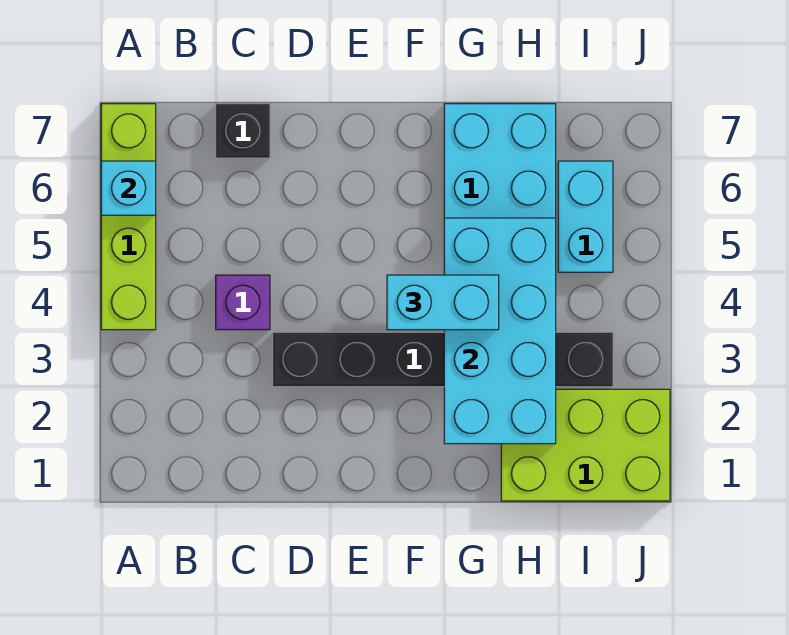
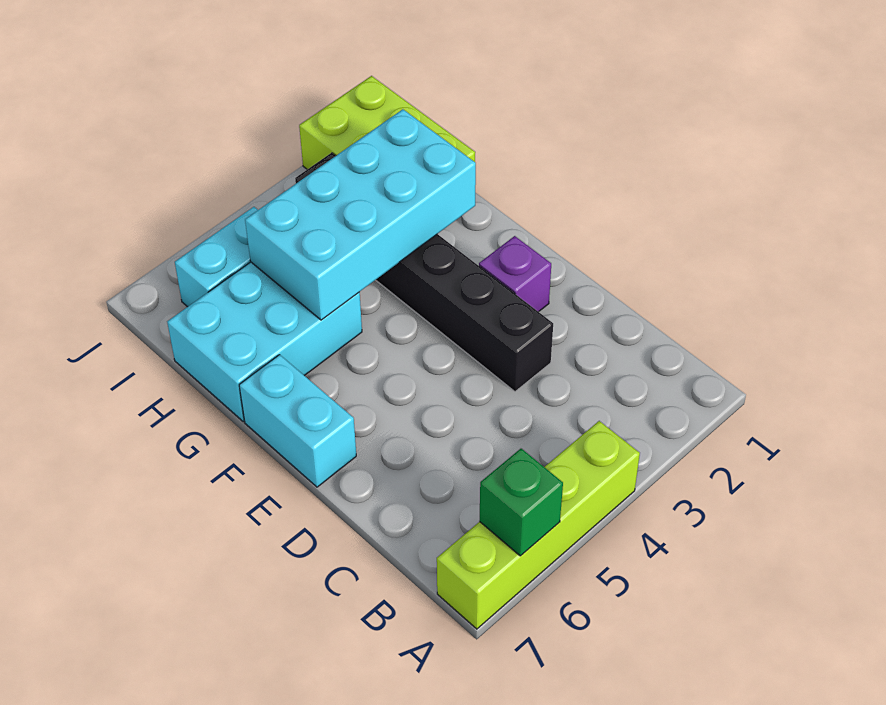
cyan 1x1 brick [101,161,156,215] -> green 1x1 brick [479,449,563,556]
purple 1x1 brick [216,275,270,330] -> purple 1x1 brick moved to [479,236,551,312]
black 1x1 brick [216,104,270,158] -> none
cyan 1x2 brick [387,275,499,330] -> cyan 1x2 brick moved to [239,355,356,487]

